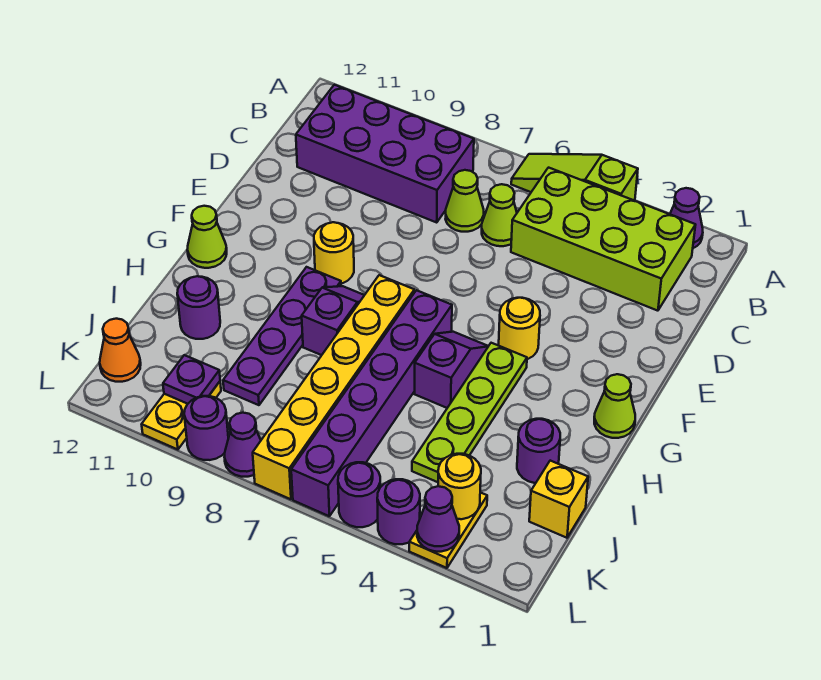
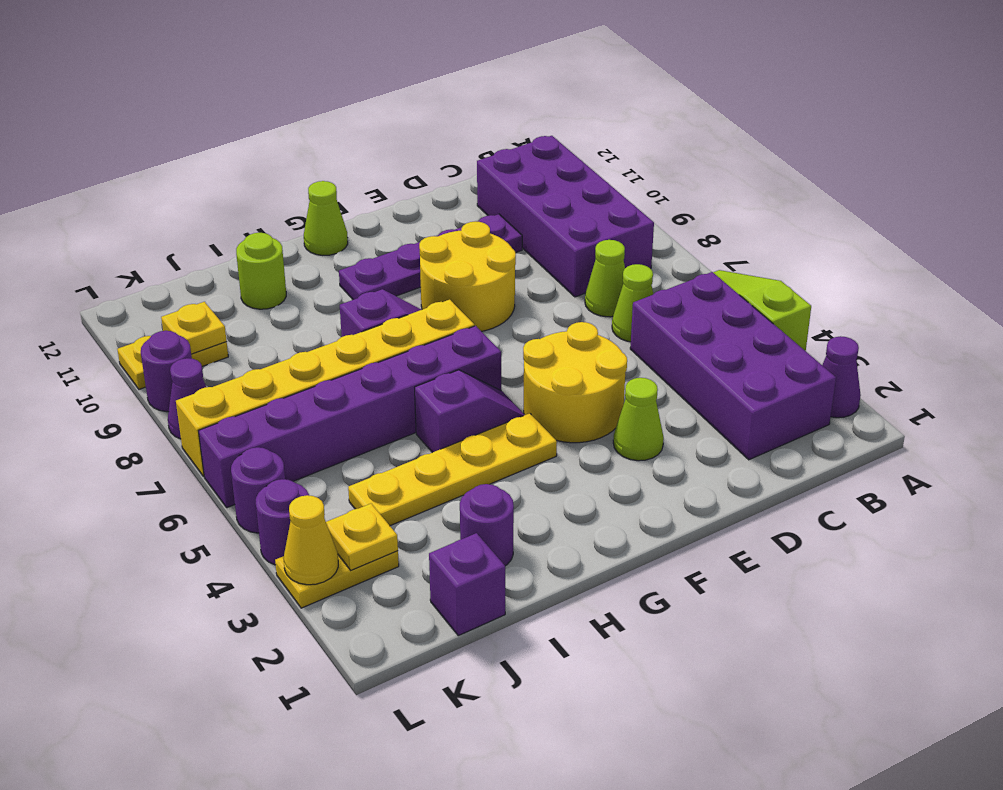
lime 2x4 brick [511,168,695,311] -> purple 2x4 brick [630,272,836,460]
yellow 1x1 round brick [499,298,540,359] -> yellow 2x2 round brick [523,322,627,443]
yellow 1x1 round brick [314,222,354,284] -> yellow 2x2 round brick [419,221,516,331]
lime 1x1 cone [594,374,635,438] -> lime 1x1 cone moved to [613,378,664,461]
lime 1x4 plate [412,343,527,482] -> yellow 1x4 plate [348,413,557,526]
purple 1x4 plate [223,267,341,405] -> purple 1x4 plate moved to [339,214,522,300]
purple 1x1 round brick [177,276,220,339] -> lime 1x1 round brick [236,233,286,309]
yellow 1x1 brick [529,461,588,538] -> purple 1x1 brick [429,533,505,636]
yellow 1x1 round brick [438,454,481,519] -> yellow 1x1 plate [326,504,398,570]
purple 1x1 plate [163,355,220,404] -> yellow 1x1 plate [161,302,227,354]
orange 1x1 cone [100,319,141,382] -> none
purple 1x1 cone [417,486,459,552] -> yellow 1x1 cone [284,495,338,585]

